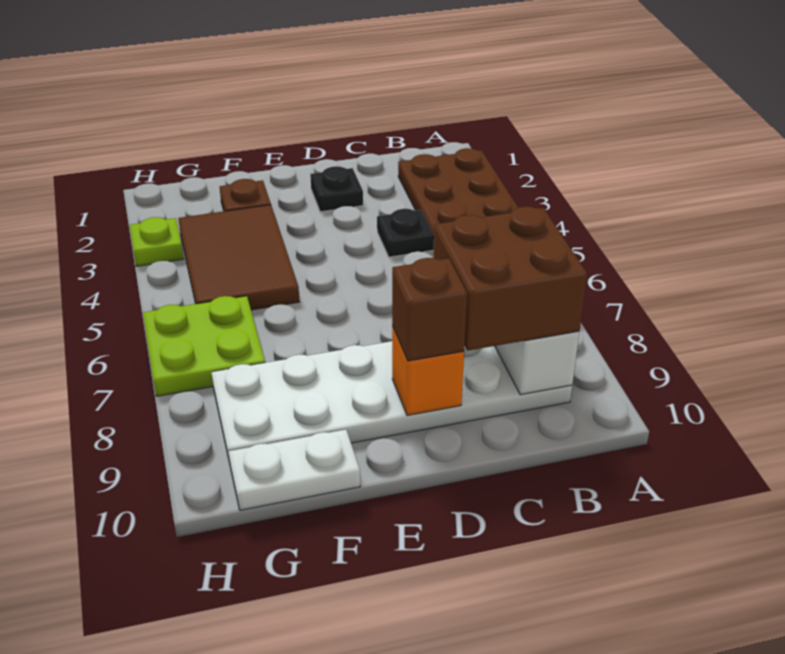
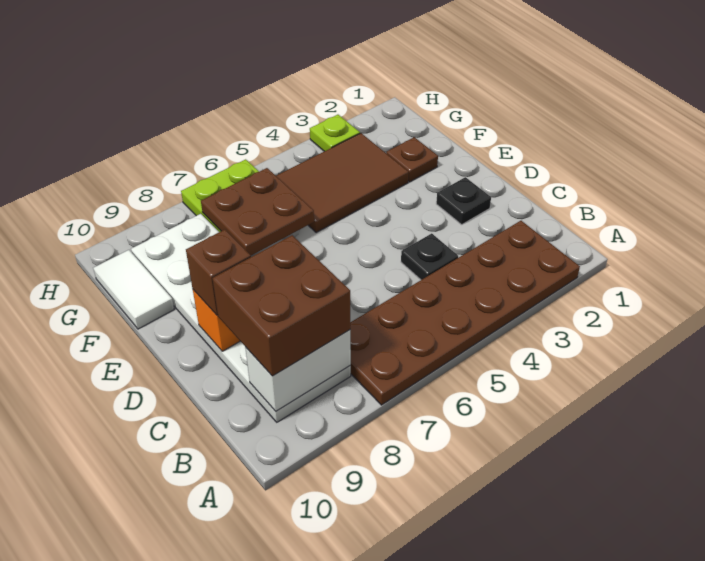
none -> brown 2x2 plate [201,168,314,255]
white 1x2 plate [228,430,360,510] -> white 1x2 tile [93,250,174,329]

